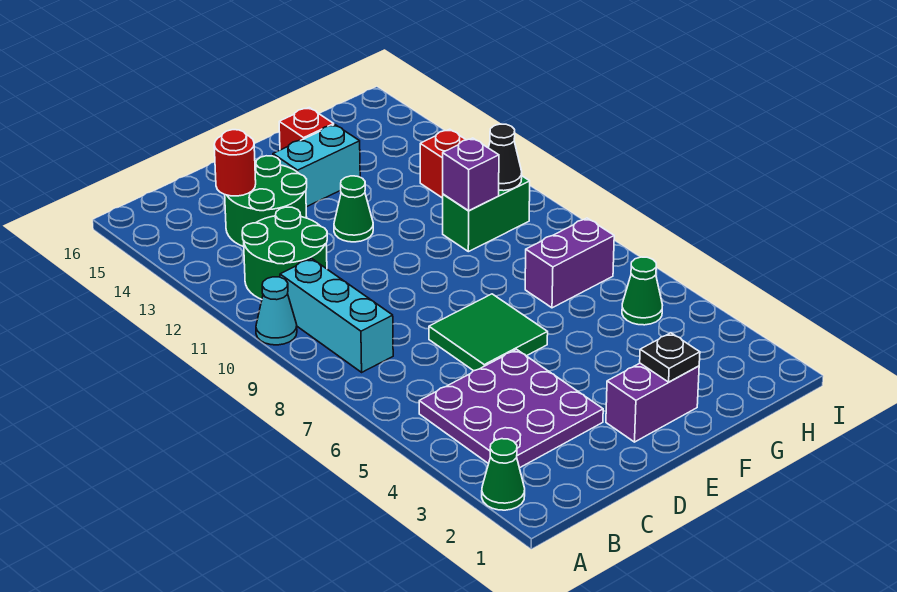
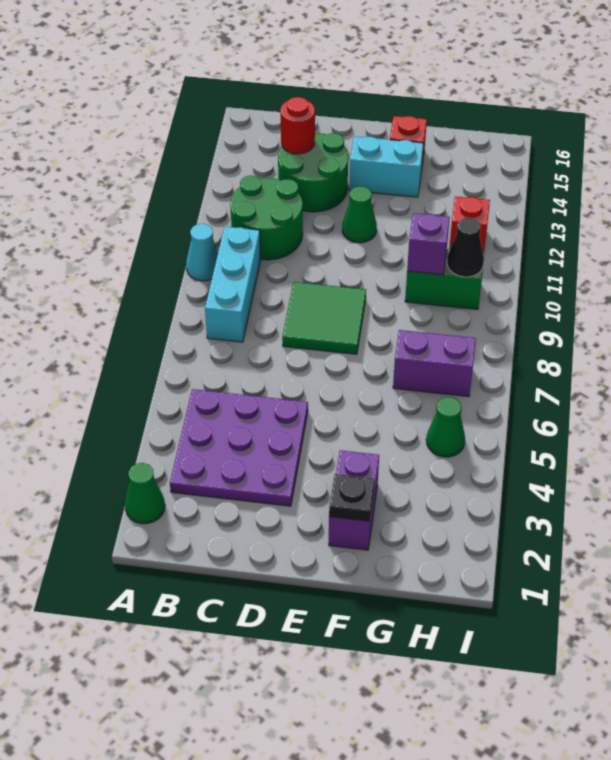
green 2x2 tile [429,294,548,371] -> green 2x2 tile moved to [282,282,366,354]
purple 1x2 brick [606,363,699,442] -> purple 1x2 brick turned to [329,450,379,550]

